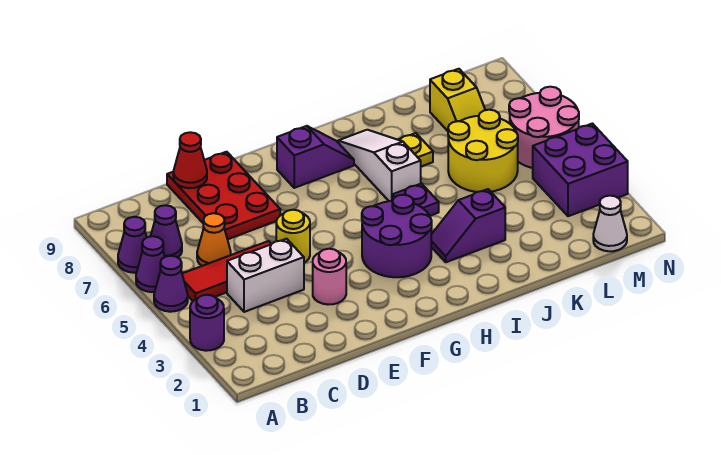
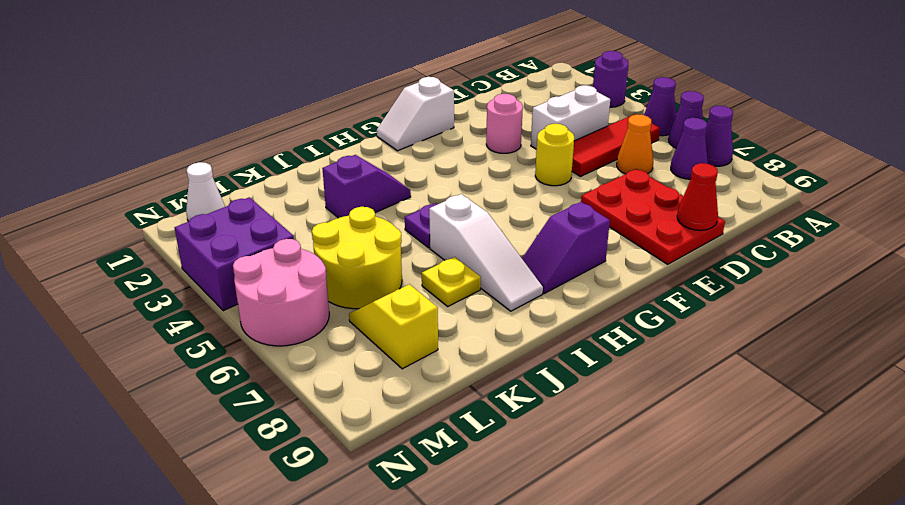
none -> white 1x2 slope [377,77,454,151]
purple 2x2 round brick [362,195,432,277] -> none

